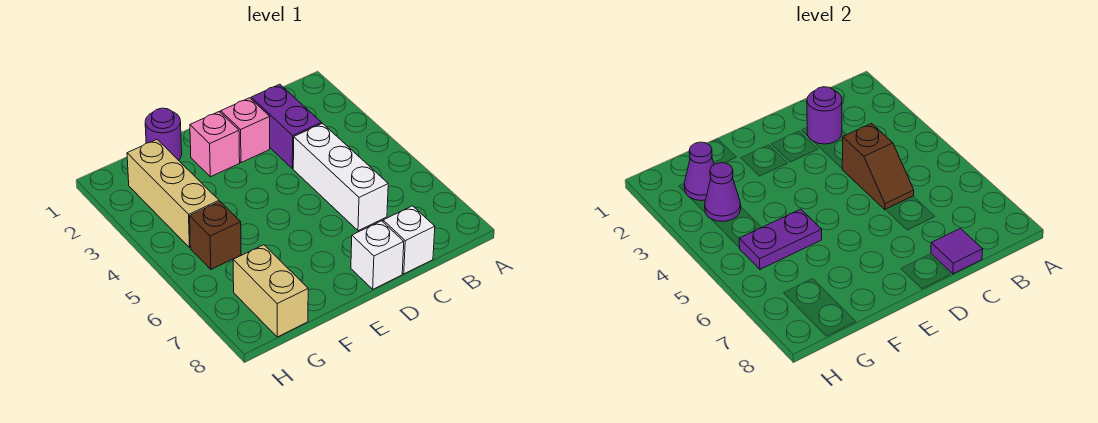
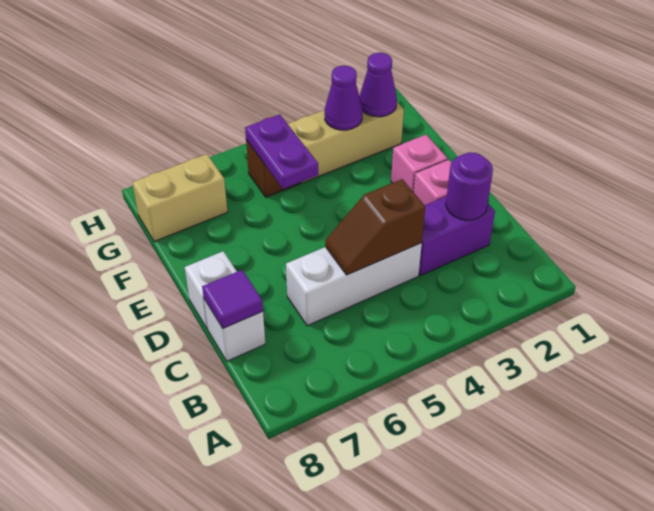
purple 1x1 round brick [145,108,182,160] -> none

